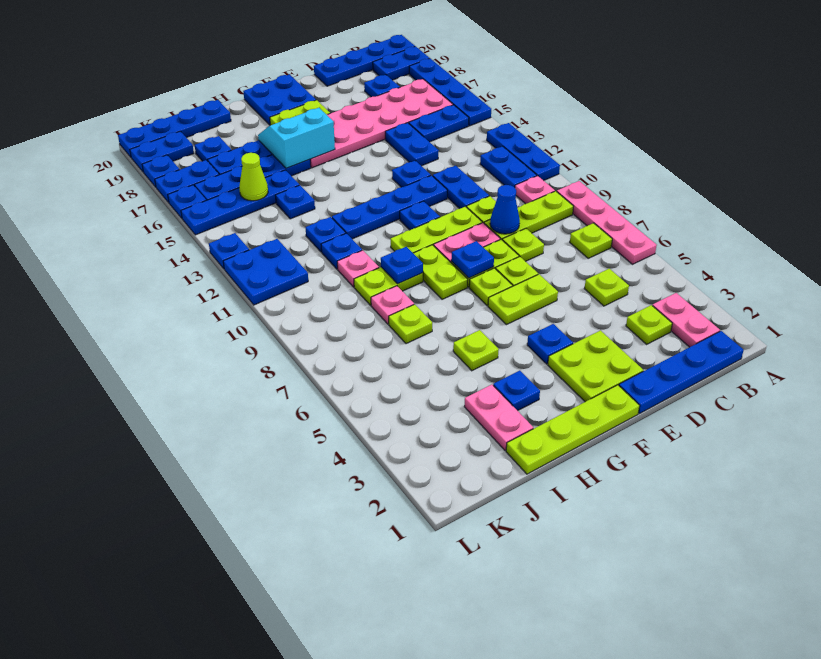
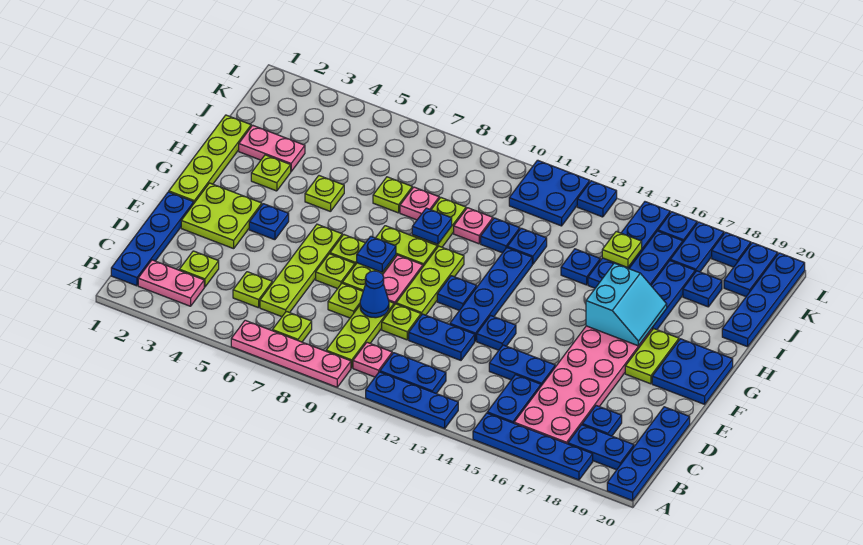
blue 1x2 plate [373,46,430,80] -> blue 1x2 plate turned to [568,425,634,470]
lime 1x2 plate [488,274,558,325] -> lime 1x4 plate [260,224,342,317]
blue 1x1 plate [493,371,540,411] -> lime 1x1 plate [251,155,291,191]
lime 1x1 cone [239,153,268,201] -> lime 1x1 plate [602,232,642,268]

